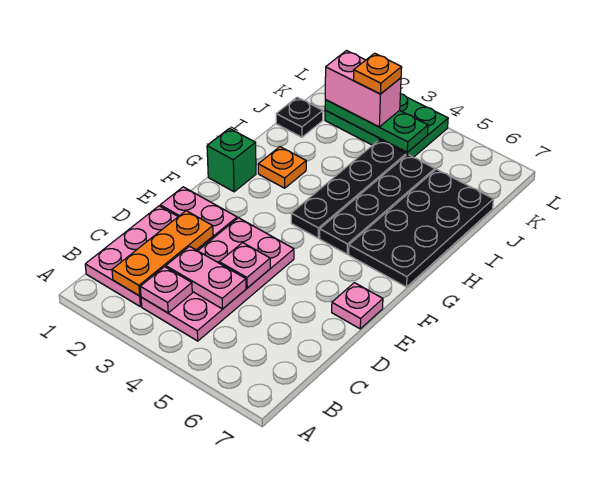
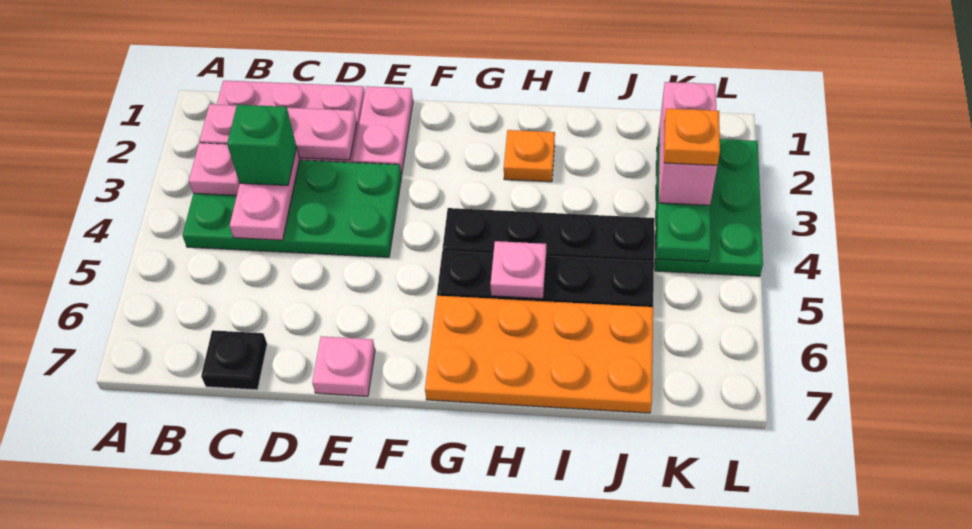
orange 1x3 plate [112,211,213,296] -> pink 1x3 plate [199,104,357,160]
pink 2x4 plate [141,218,294,341] -> green 2x4 plate [182,160,402,257]
pink 1x1 plate [219,243,270,288] -> pink 1x1 plate moved to [491,241,546,299]
green 1x1 brick [207,128,256,192] -> green 1x1 brick moved to [227,105,297,186]
black 2x4 plate [349,169,493,287] -> orange 2x4 plate [425,296,653,413]
black 1x1 plate [276,97,323,137] -> black 1x1 plate moved to [201,330,267,390]

